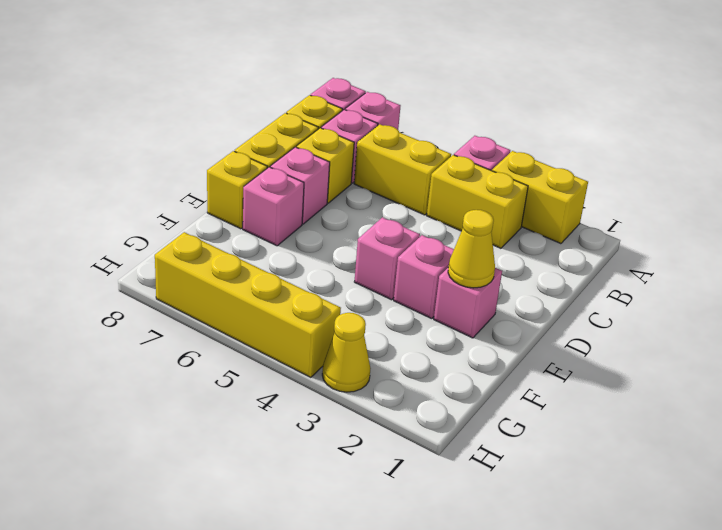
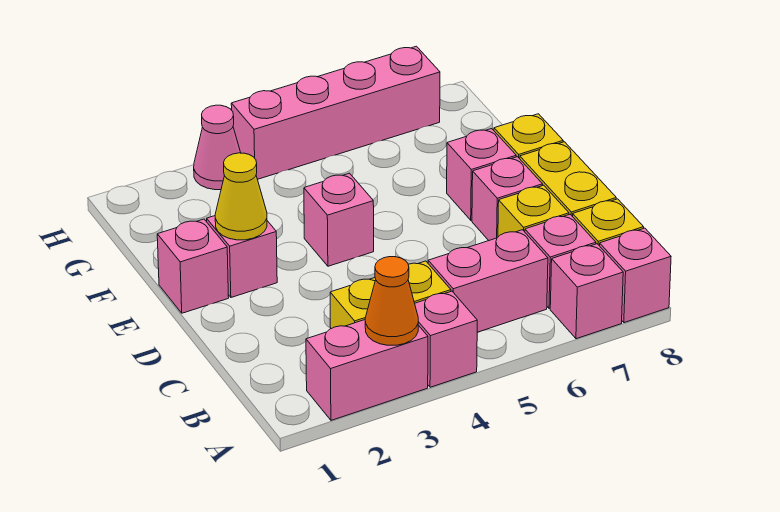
yellow 1x2 brick [492,151,588,244] -> pink 1x2 brick [306,320,428,420]
none -> orange 1x1 cone [365,257,418,345]
yellow 1x2 brick [354,124,451,215] -> pink 1x2 brick [428,230,548,332]
pink 1x1 brick [394,235,454,319] -> pink 1x1 brick moved to [157,219,229,313]
yellow 1x1 cone [322,313,371,392] -> pink 1x1 cone [194,105,241,190]
yellow 1x4 brick [155,232,341,377] -> pink 1x4 brick [231,46,440,179]

